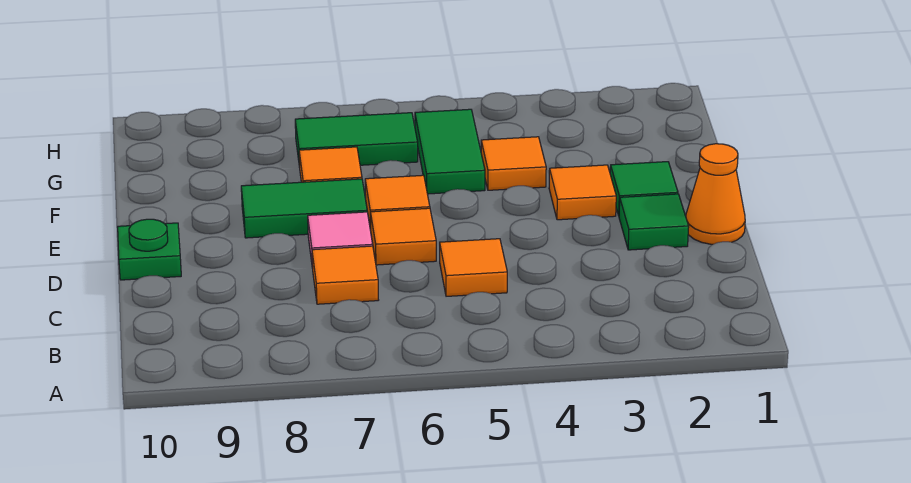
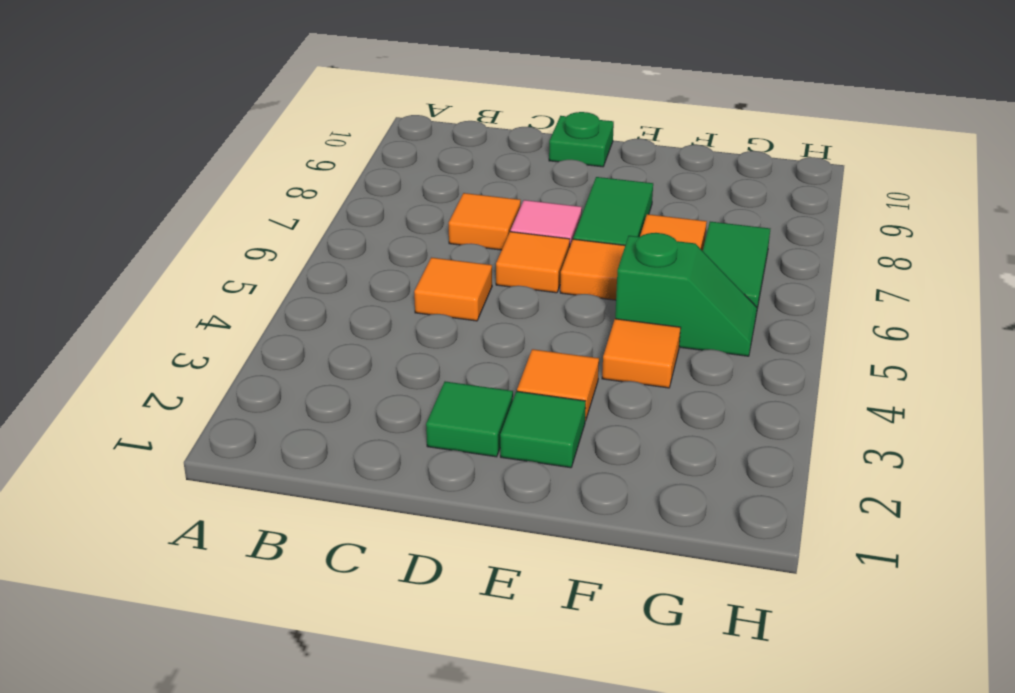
orange 1x1 cone [686,144,745,244] -> none
green 1x2 tile [415,109,485,194] -> green 1x2 slope [615,233,757,356]

